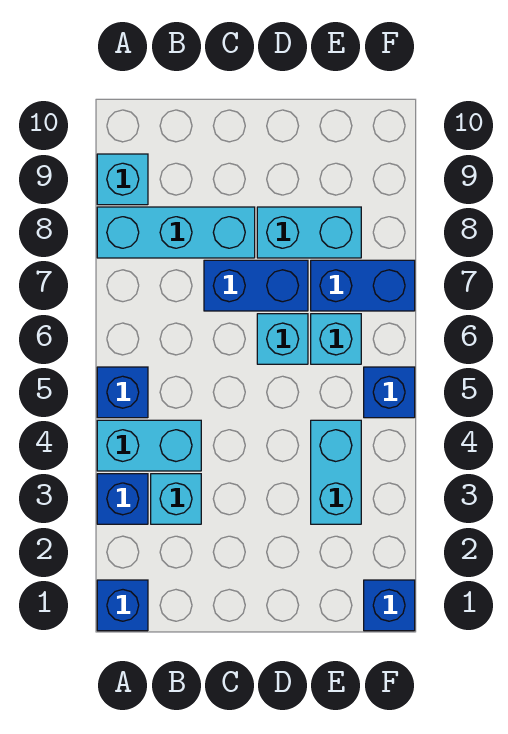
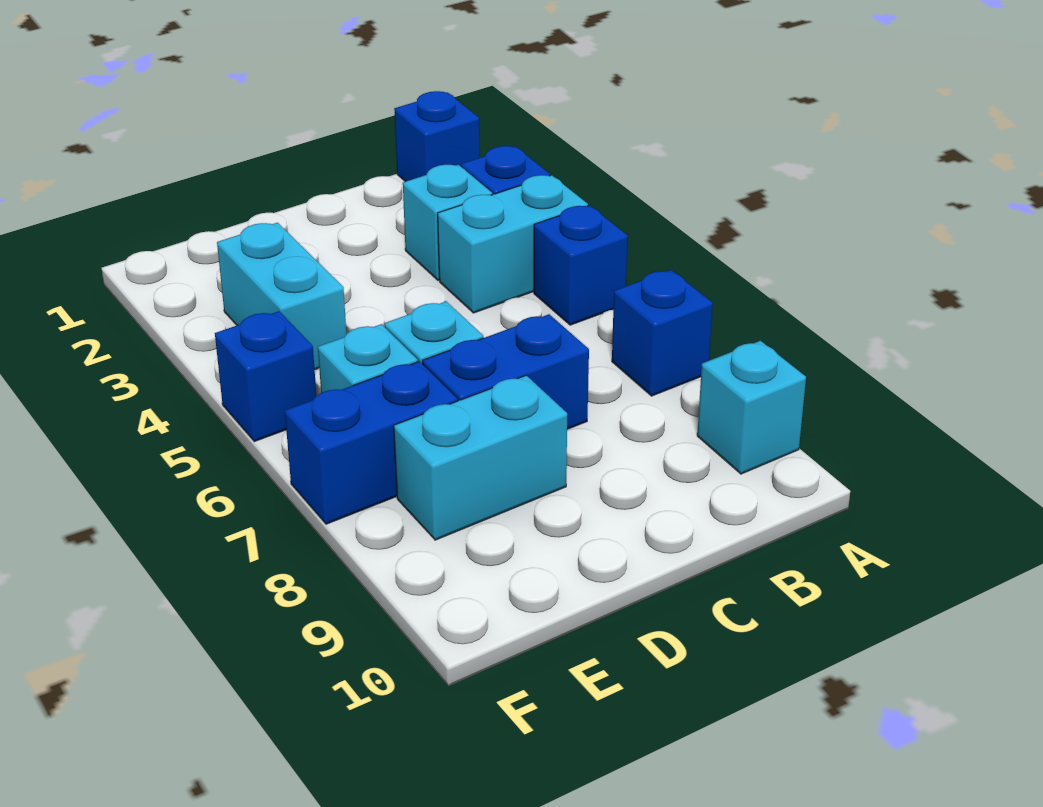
cyan 1x3 brick [97,207,255,258] -> none
blue 1x1 brick [364,580,415,631] -> blue 1x1 brick moved to [612,270,713,396]

